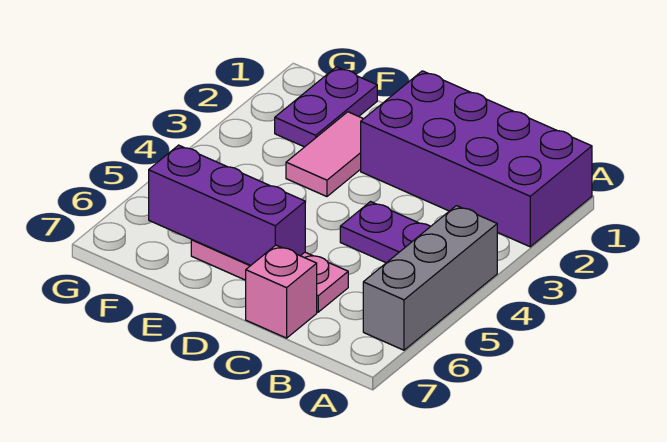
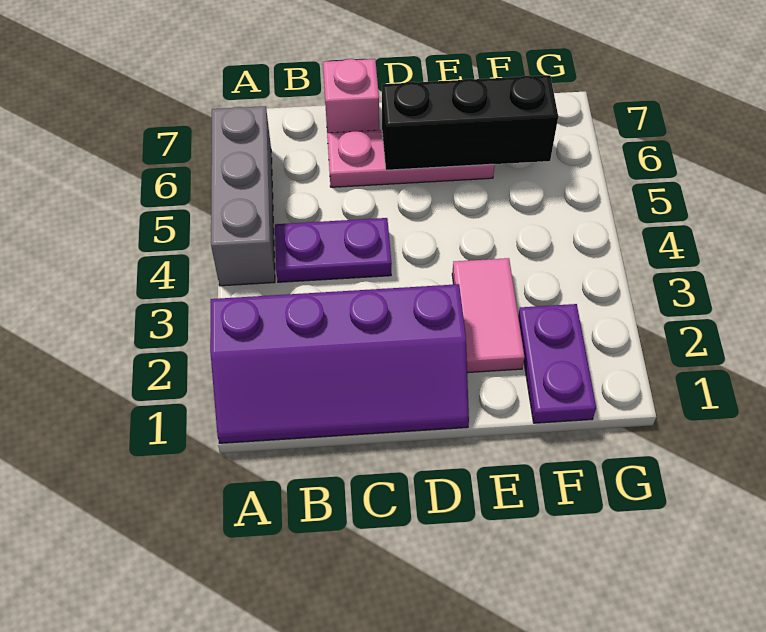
purple 2x4 brick [361,71,592,247] -> purple 2x4 slope [210,284,469,443]
purple 1x3 brick [149,145,305,266] -> black 1x3 brick [382,75,558,170]

